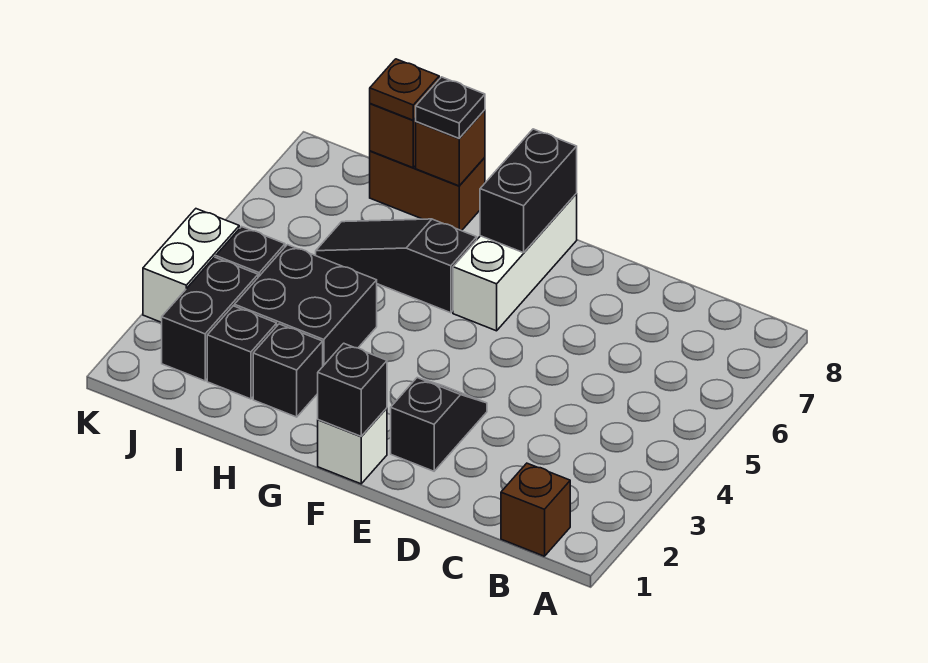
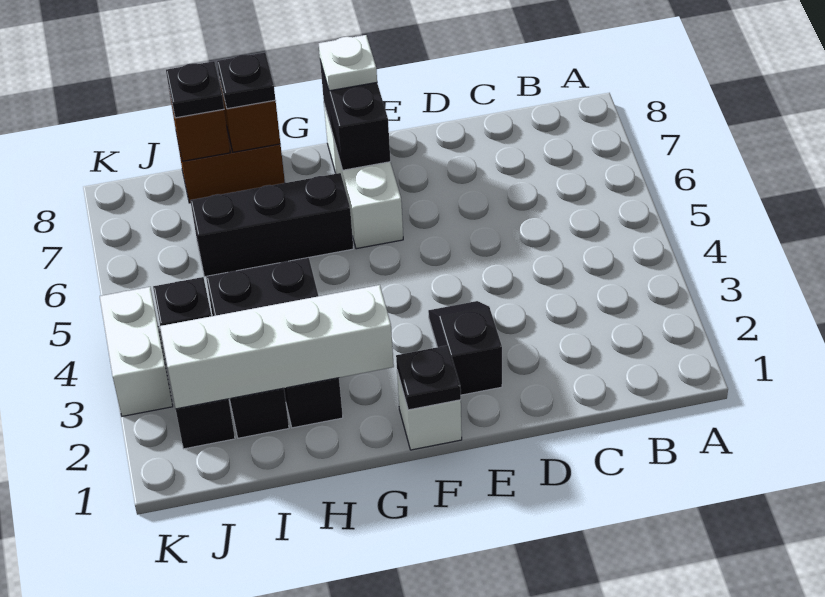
brown 1x1 brick [501,463,570,556] -> none
black 1x1 brick [318,343,387,436] -> black 1x1 plate [396,345,461,410]
none -> white 1x1 plate [319,35,377,91]
none -> white 1x4 brick [160,285,394,409]
black 1x3 slope [316,219,477,313] -> black 1x3 brick [190,173,353,277]
brown 1x1 plate [370,59,439,120] -> black 1x1 plate [166,61,224,118]

